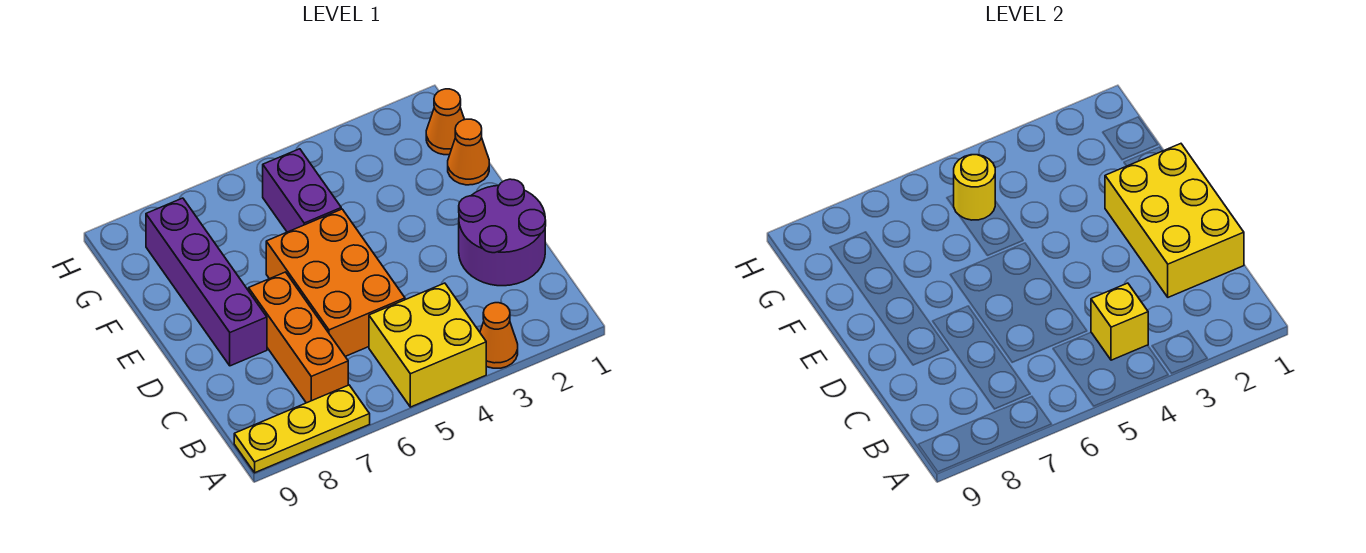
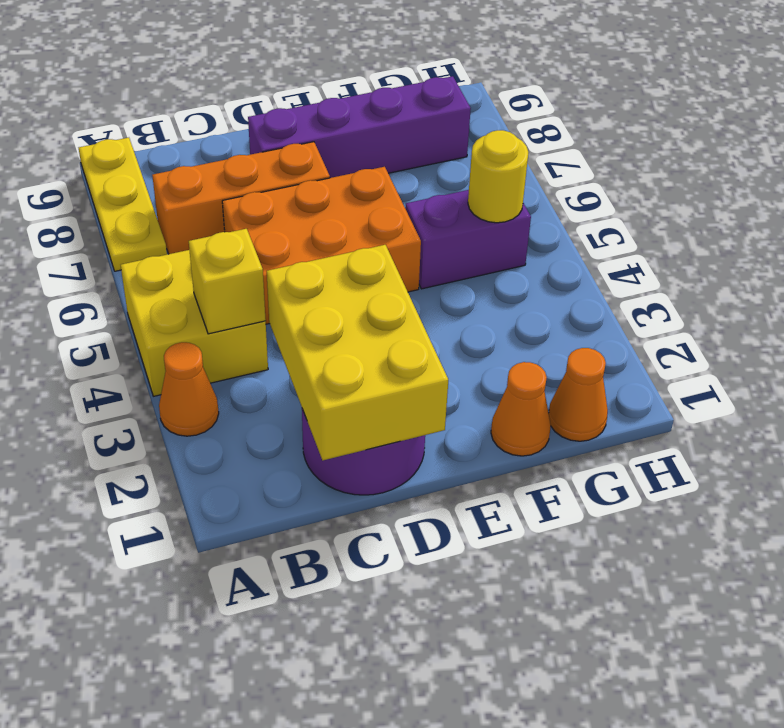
yellow 2x3 brick [1105,144,1244,297] -> yellow 2x3 brick turned to [267,245,448,460]

